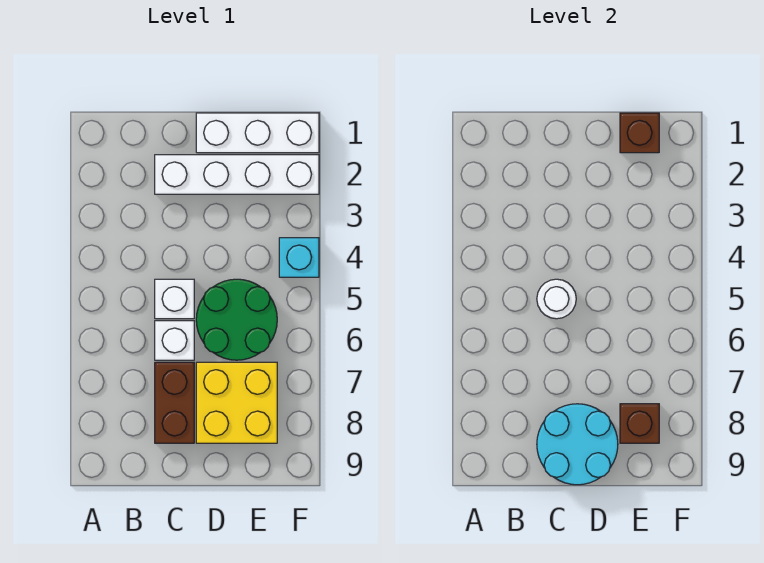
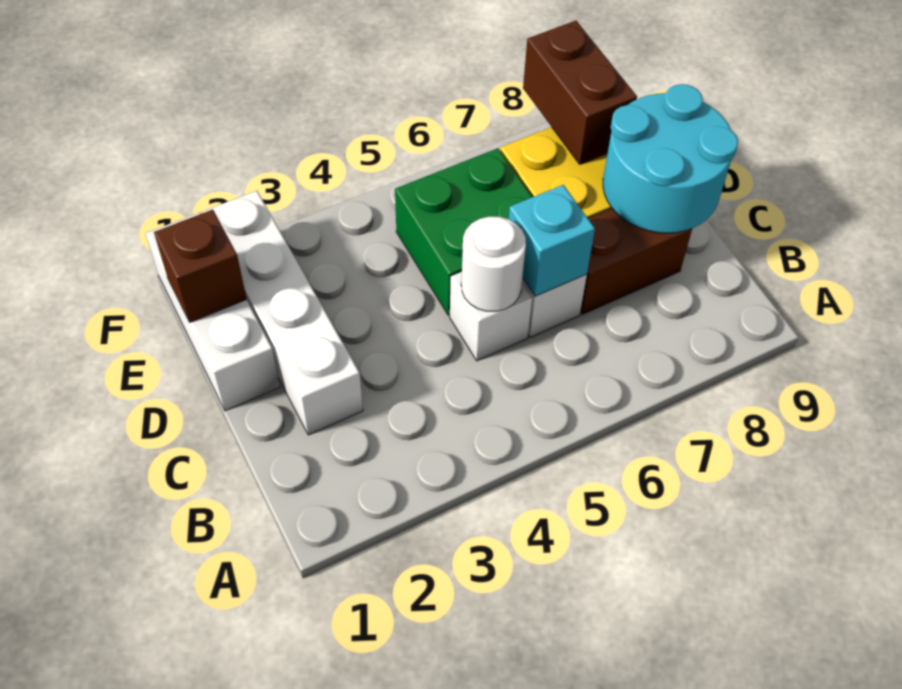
green 2x2 round brick [196,279,277,360] -> green 2x2 brick [395,148,532,315]
brown 1x1 brick [620,404,659,443] -> brown 1x2 brick [523,21,637,164]
cyan 1x1 brick [279,238,319,277] -> cyan 1x1 brick moved to [509,185,595,296]

